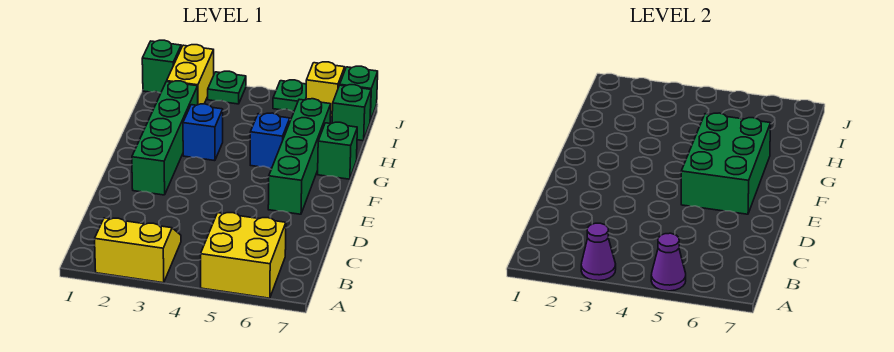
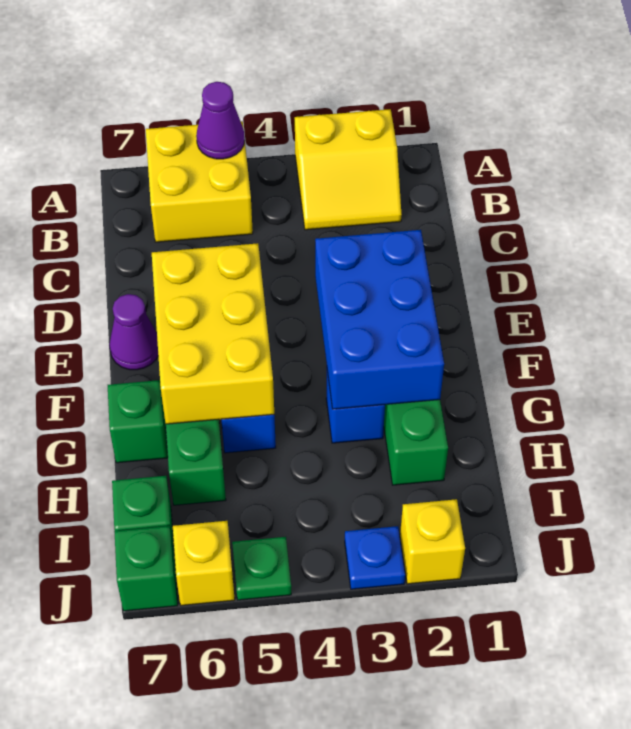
purple 1x1 cone [581,223,616,281] -> purple 1x1 cone moved to [110,294,158,370]
none -> blue 2x3 brick [315,230,444,409]
green 2x3 brick [681,113,771,214] -> yellow 2x3 brick [152,243,274,424]
yellow 1x2 brick [167,45,214,105] -> yellow 1x1 brick [400,499,465,584]
green 1x1 brick [142,40,181,93] -> none
green 1x1 plate [208,71,246,104] -> blue 1x1 plate [345,526,405,589]

